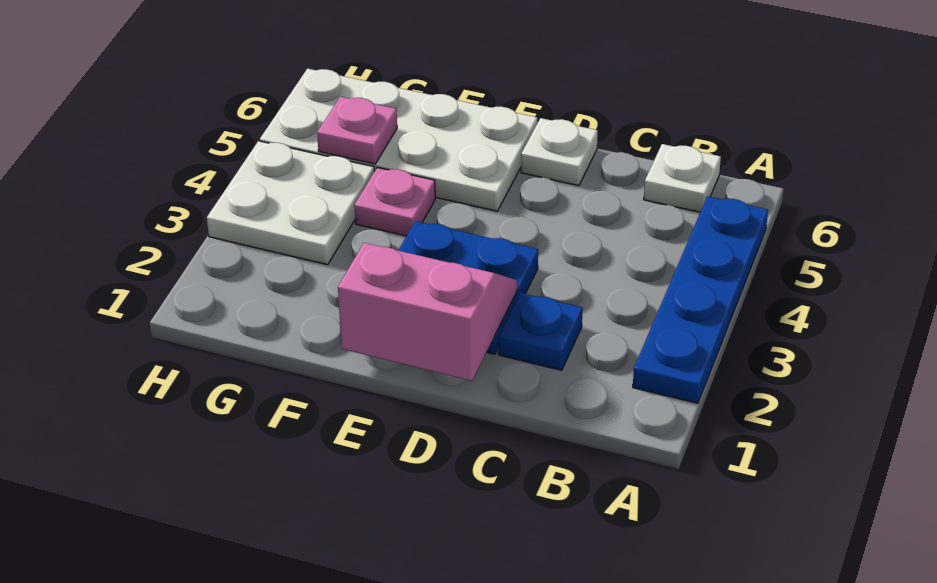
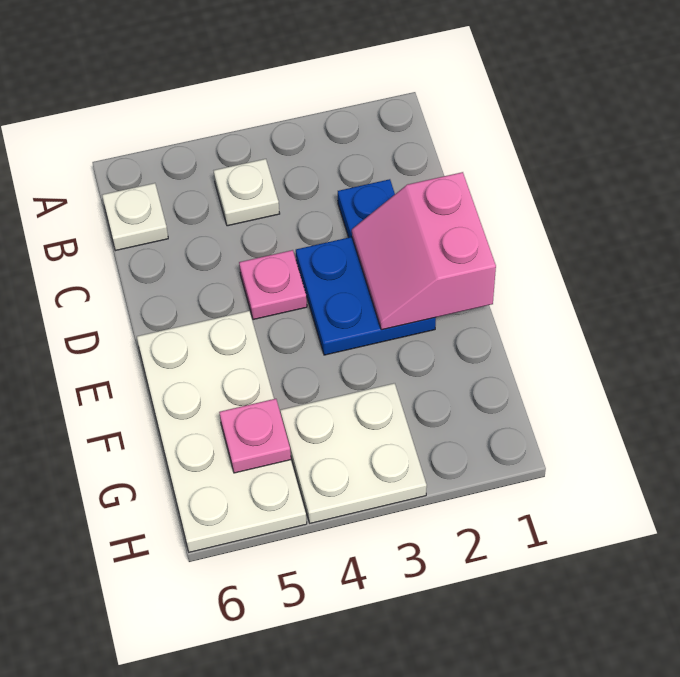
blue 1x4 plate [633,196,768,403] -> none
white 1x1 plate [521,118,598,186] -> white 1x1 plate moved to [214,159,280,226]
pink 1x1 plate [354,167,435,236] -> pink 1x1 plate moved to [239,250,307,320]

